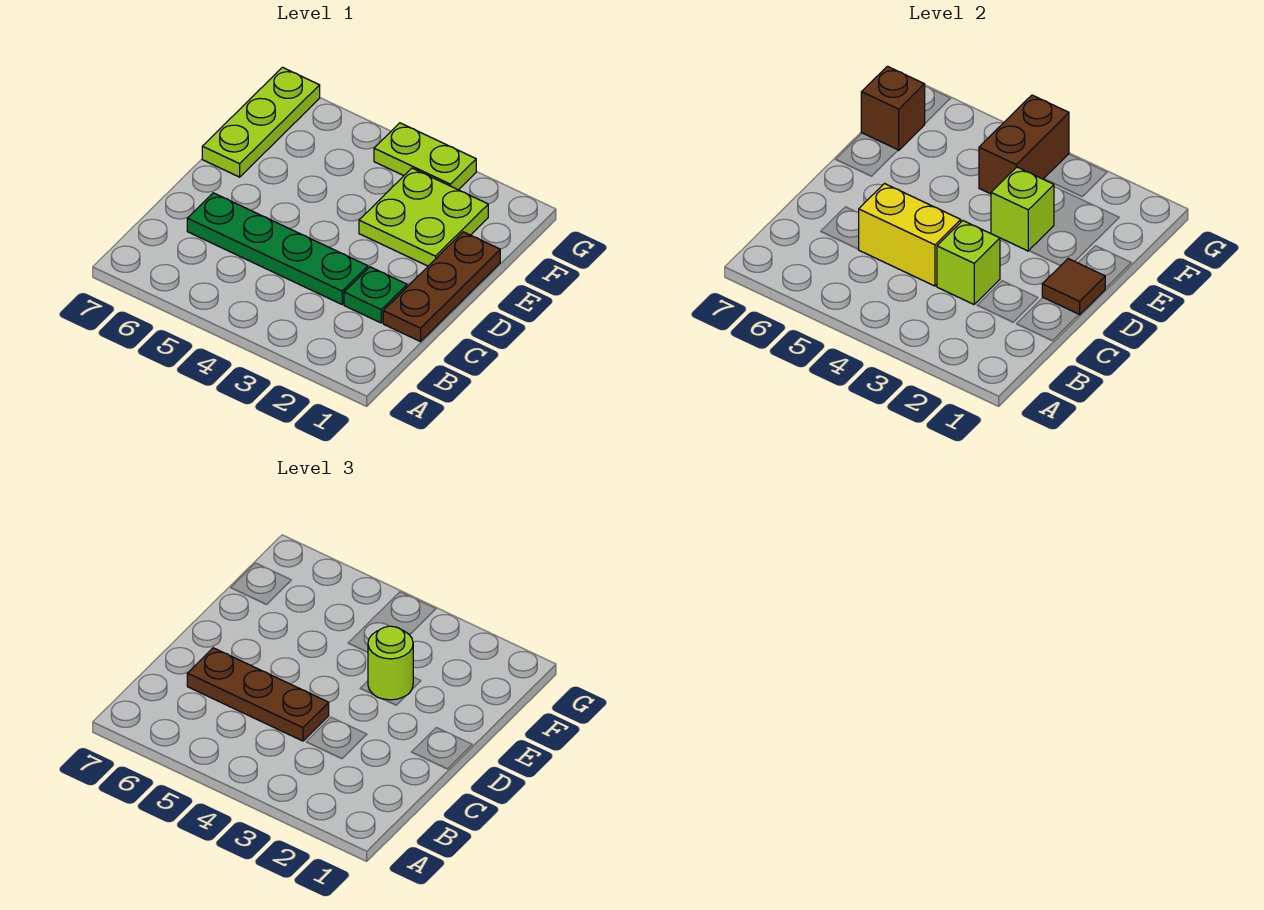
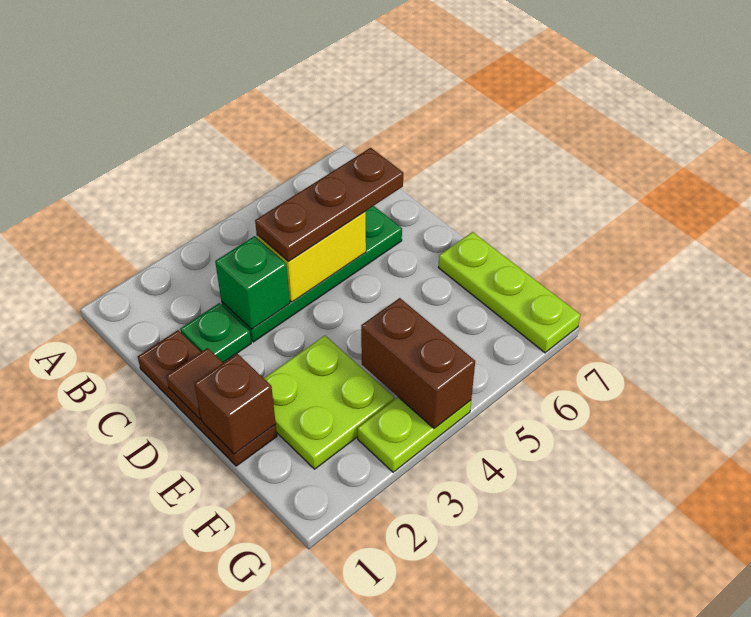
lime 1x1 brick [937,221,1000,304] -> green 1x1 brick [215,236,290,329]
lime 1x1 brick [991,167,1054,251] -> none
lime 1x1 round brick [368,626,413,700] -> none
brown 1x1 brick [861,66,925,150] -> brown 1x1 brick moved to [194,354,276,454]

